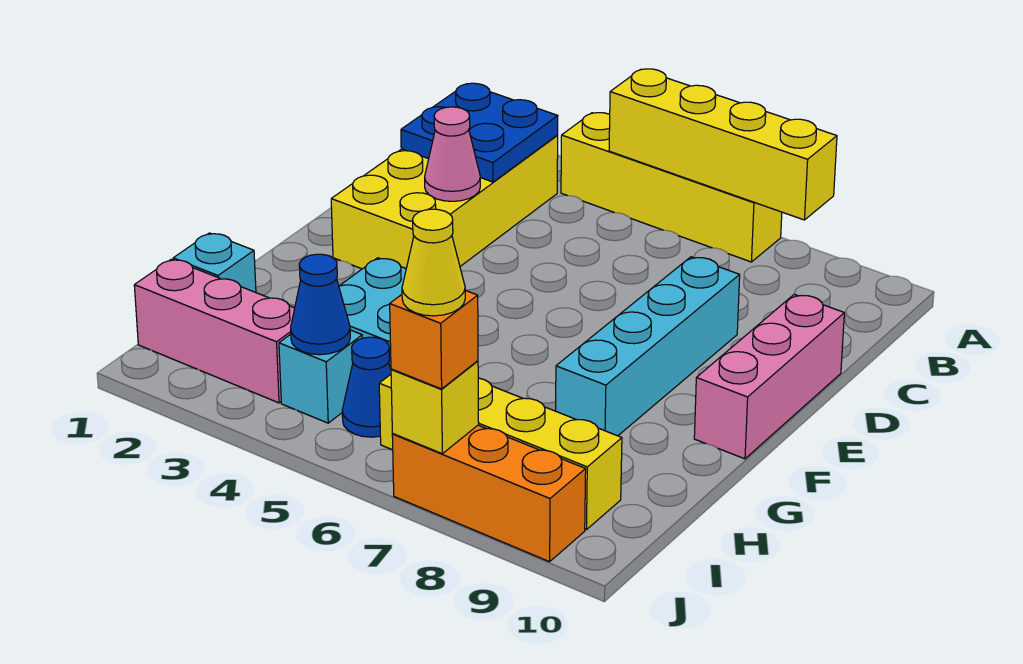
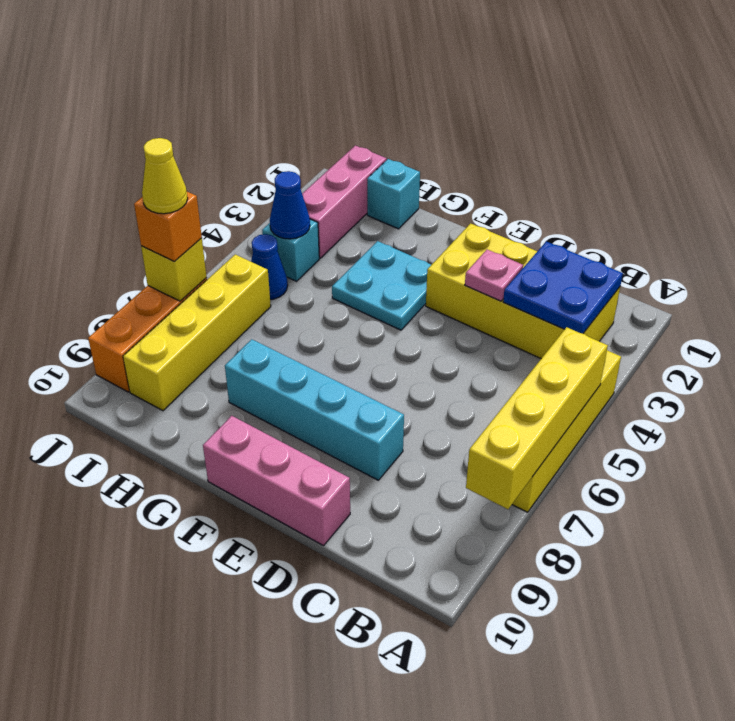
pink 1x1 cone [425,107,480,201] -> pink 1x1 plate [465,250,523,301]

